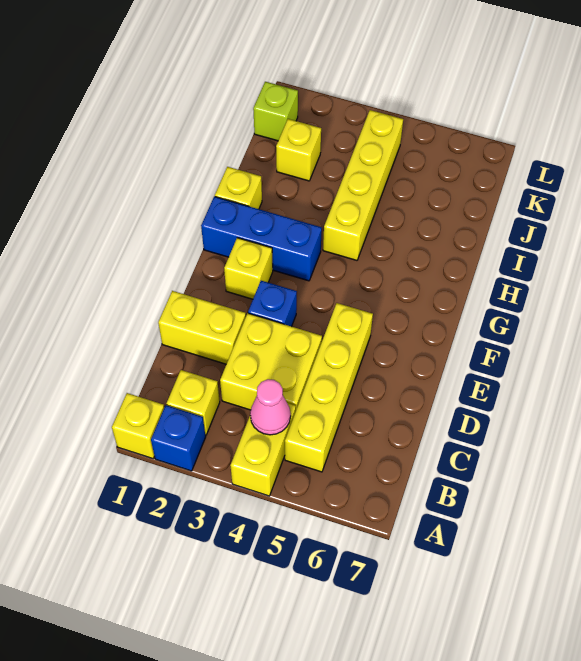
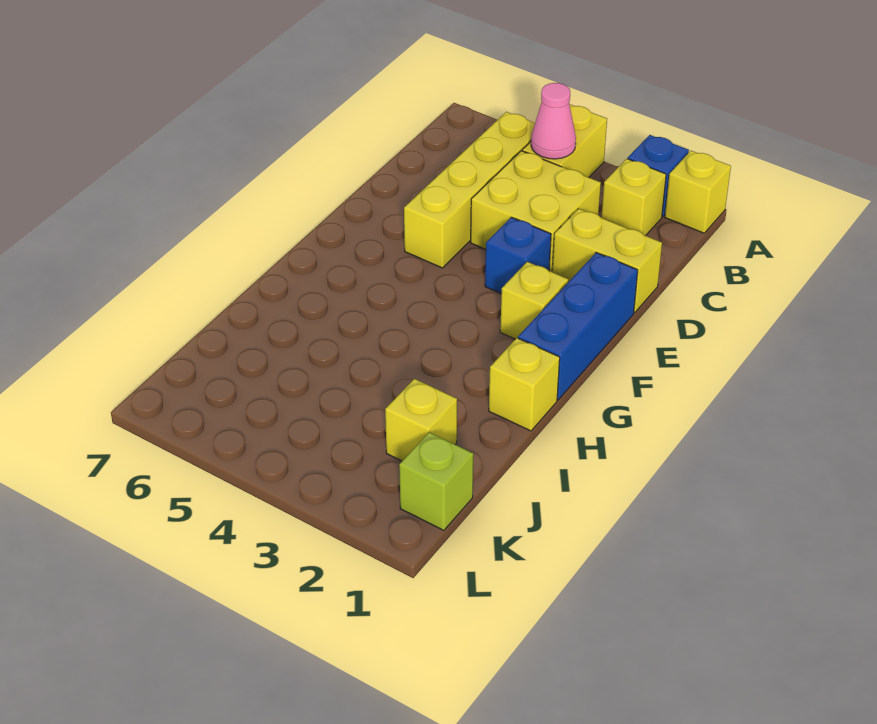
blue 1x3 brick [201,197,322,281] -> blue 1x3 brick turned to [518,253,638,400]
yellow 1x4 brick [323,110,403,260] -> none

